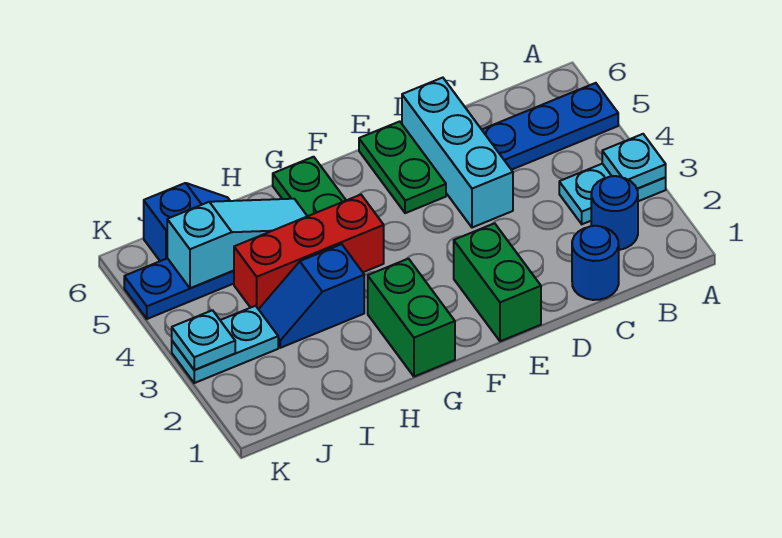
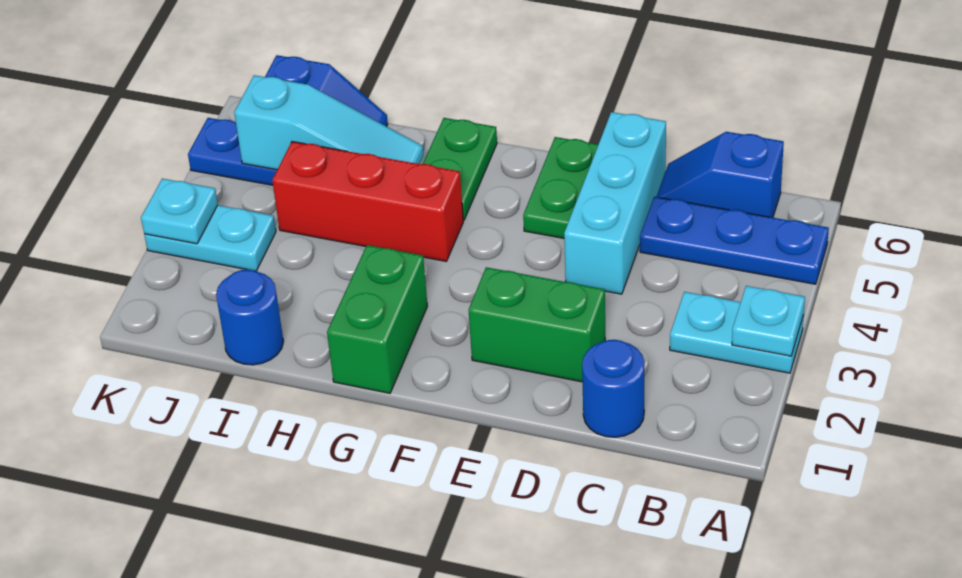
blue 1x1 round brick [591,176,638,250] -> blue 1x1 round brick moved to [216,270,283,365]
green 1x2 brick [454,223,541,341] -> green 1x2 brick turned to [469,267,605,382]
blue 1x2 slope [259,244,364,348] -> blue 1x2 slope moved to [657,132,784,218]

